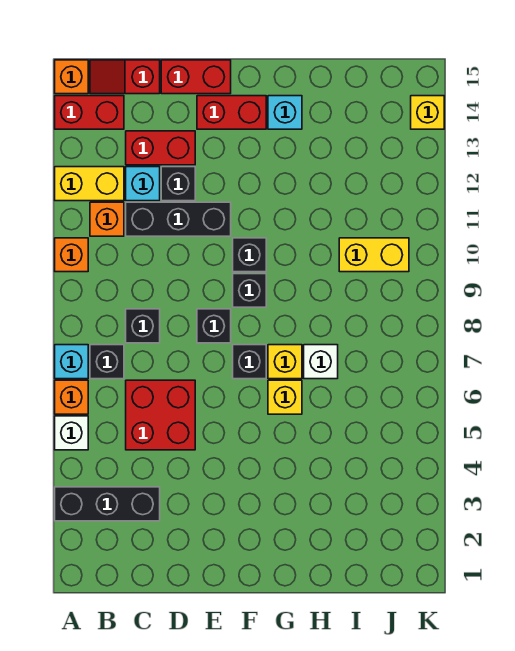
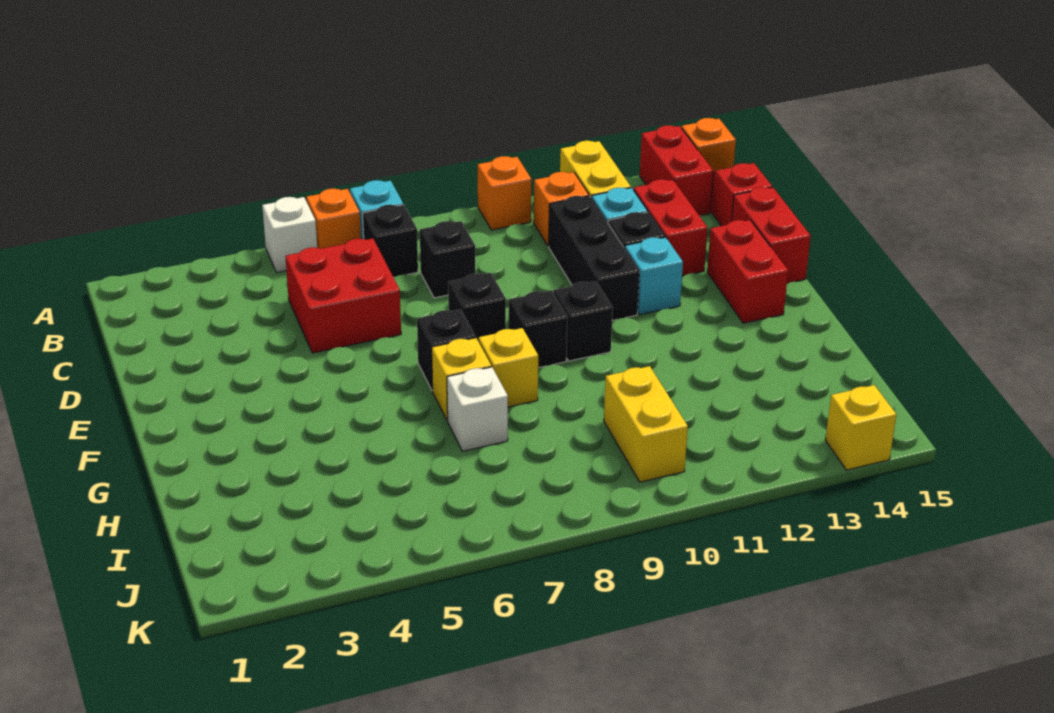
black 1x3 brick [55,487,160,521] -> none
yellow 1x1 brick [268,380,302,414] -> yellow 1x1 brick moved to [479,328,538,407]
cyan 1x1 brick [268,96,302,129] -> cyan 1x1 brick moved to [625,237,683,315]

